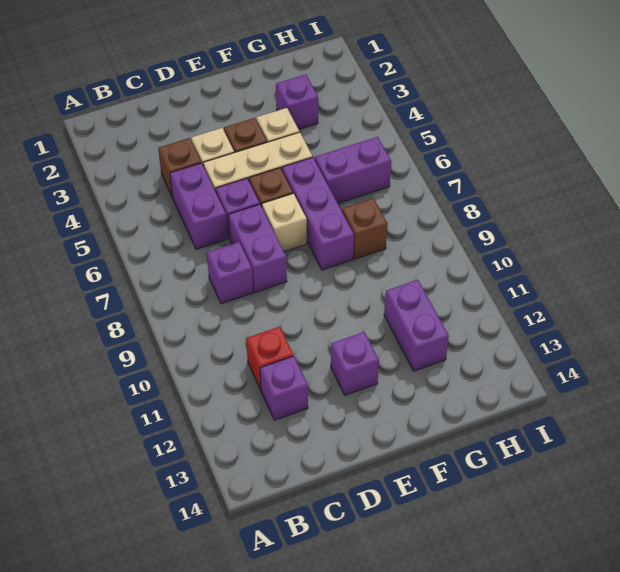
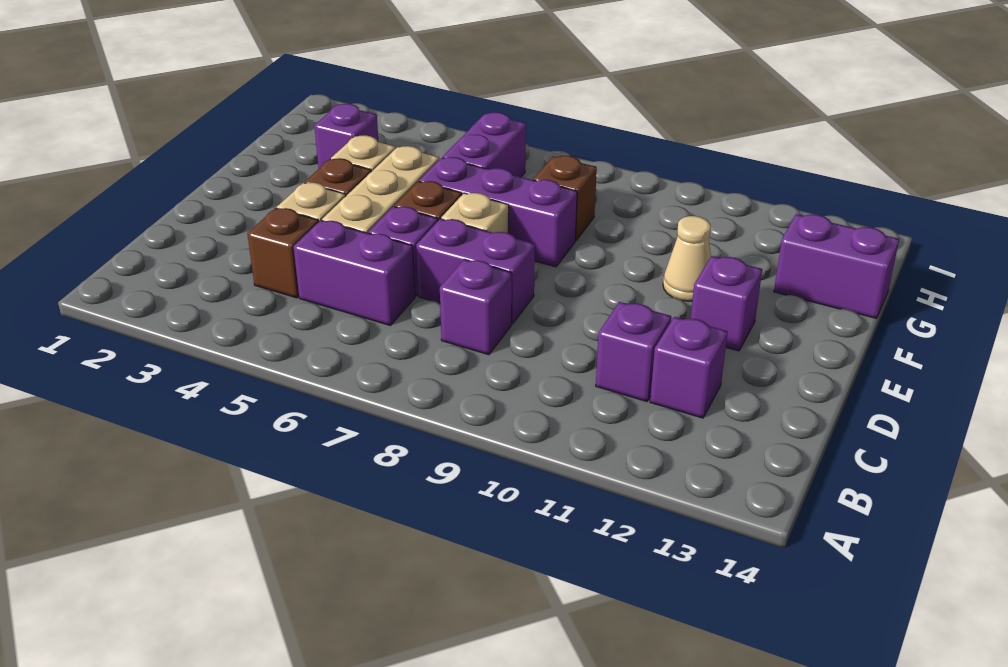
red 1x1 brick [246,327,293,390] -> purple 1x1 brick [596,302,671,401]
none -> tan 1x1 cone [663,216,711,301]
purple 1x2 brick [384,280,449,371] -> purple 1x2 brick moved to [774,214,899,318]

